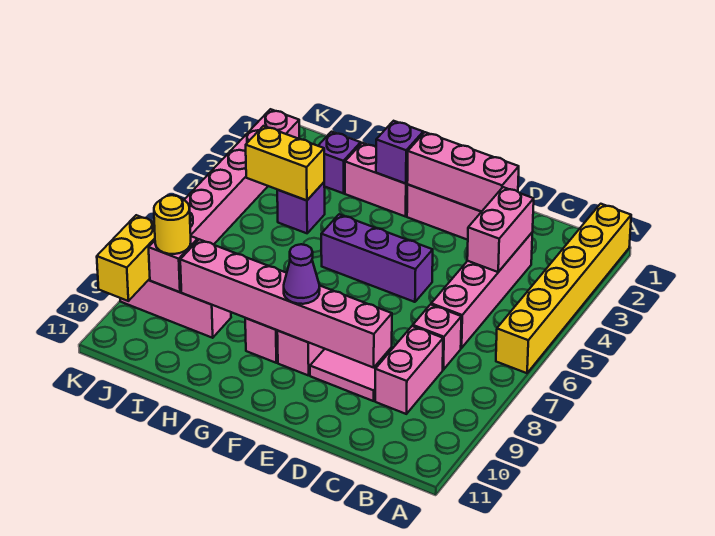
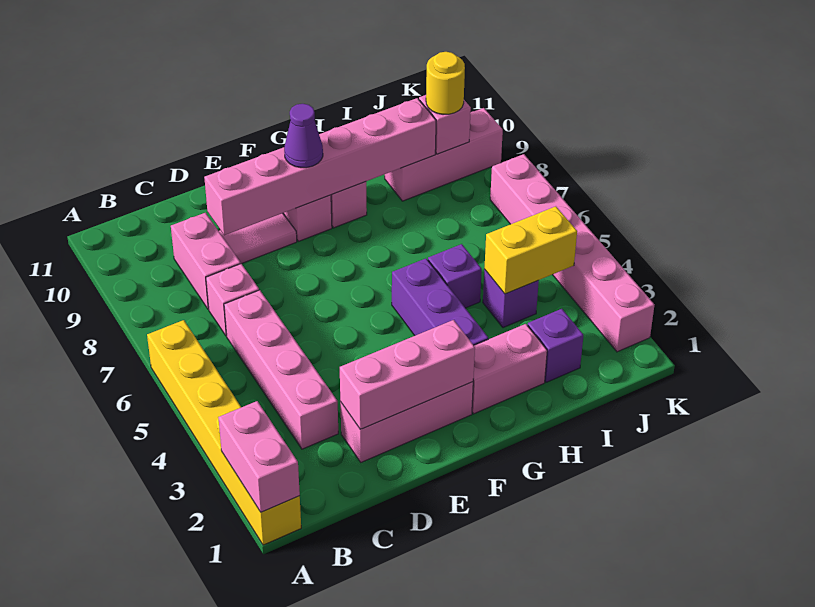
pink 1x2 brick [467,187,534,272] -> pink 1x2 brick moved to [218,401,300,512]
purple 1x3 brick [321,214,433,302] -> purple 1x3 brick turned to [392,258,488,345]
purple 1x1 brick [376,121,423,184] -> purple 1x1 brick moved to [428,244,482,308]
yellow 1x2 brick [97,215,155,301] -> none

